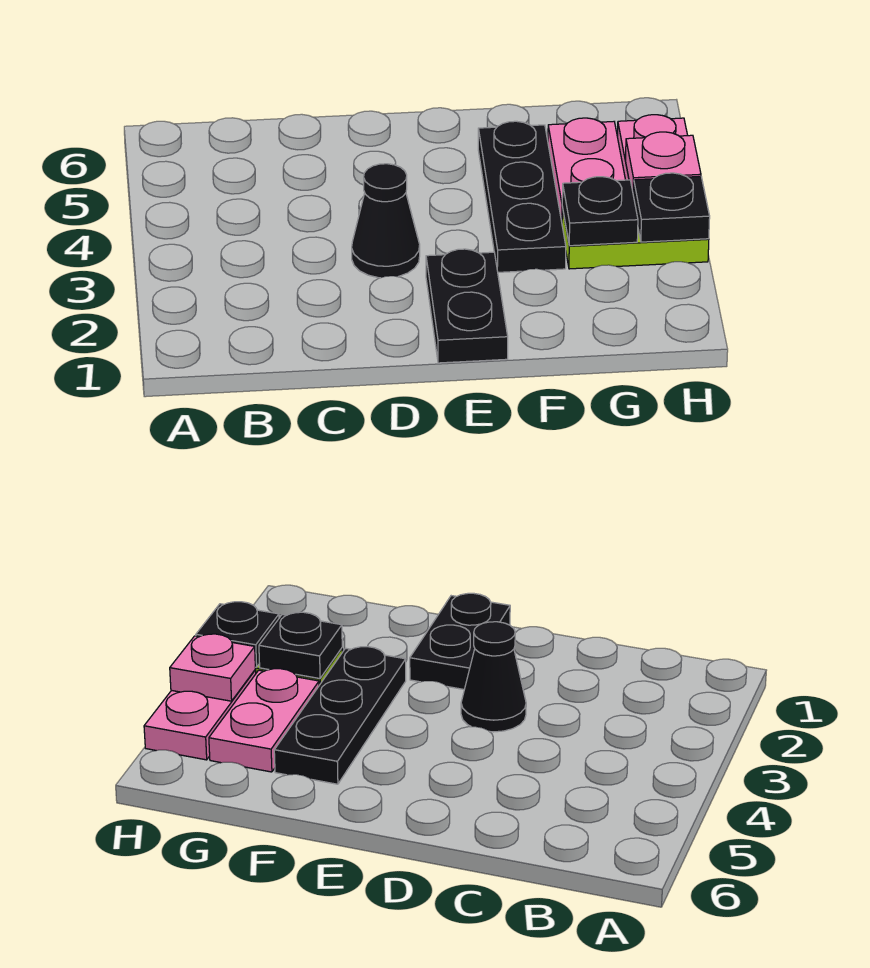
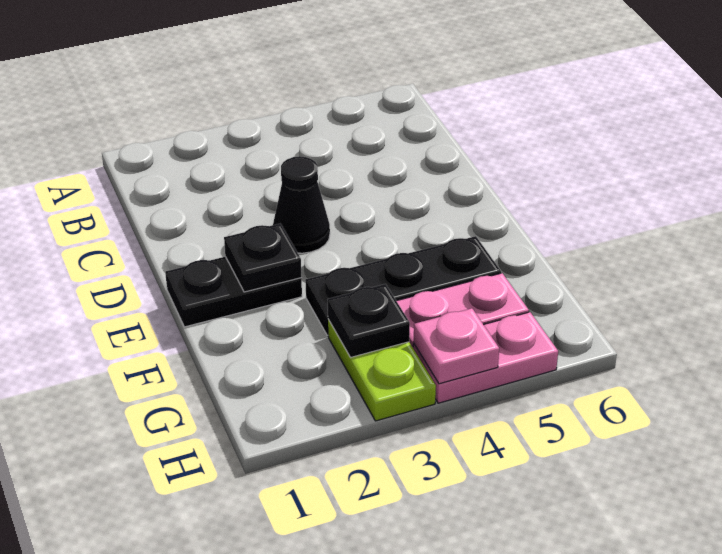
black 1x1 plate [633,173,710,242] -> black 1x1 plate moved to [224,224,302,292]

